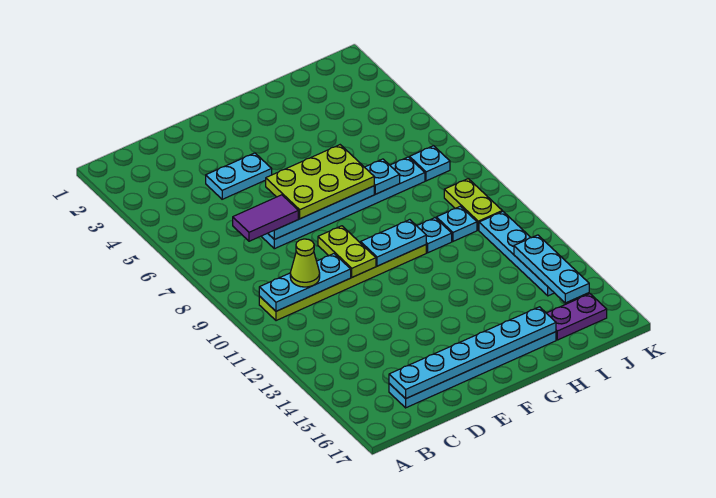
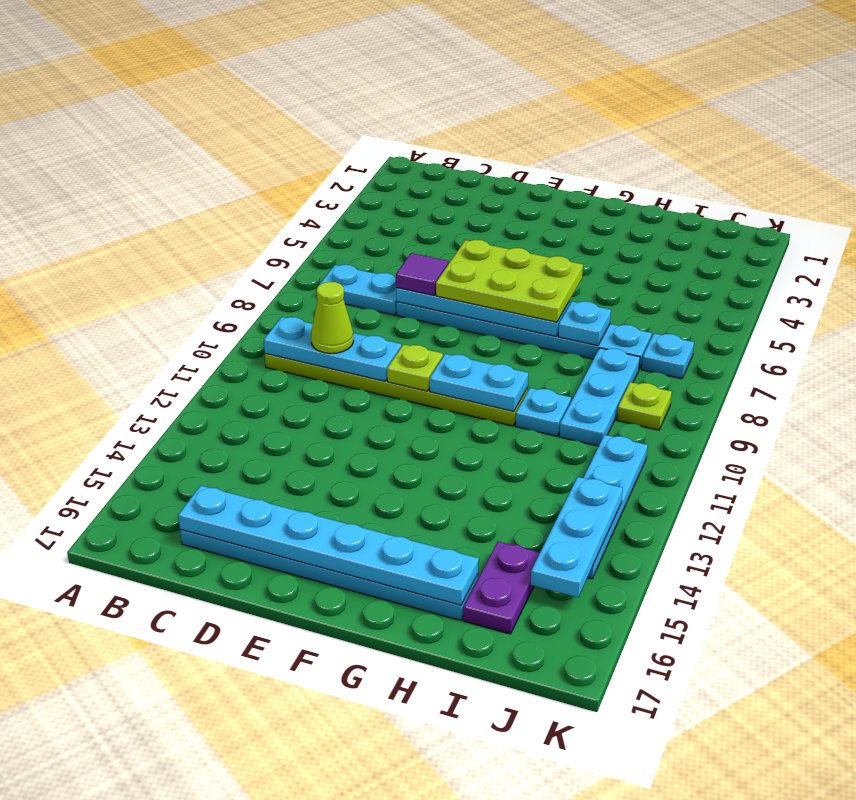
purple 1x2 tile [233,195,298,241] -> purple 1x1 tile [396,253,449,296]
cyan 1x2 plate [206,153,272,199] -> cyan 1x2 plate moved to [319,265,397,315]
lime 1x2 plate [318,226,376,277] -> lime 1x1 plate [387,344,443,391]
cyan 1x1 plate [436,206,477,241] -> cyan 1x3 plate [559,348,640,446]
purple 1x2 plate [547,294,607,340] -> purple 1x2 plate turned to [463,542,540,634]
lime 1x2 plate [444,179,502,230] -> lime 1x1 plate [617,382,672,430]

